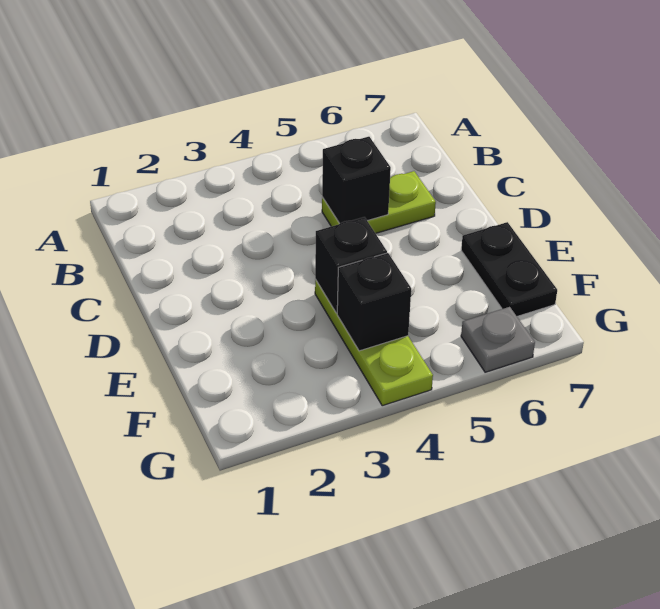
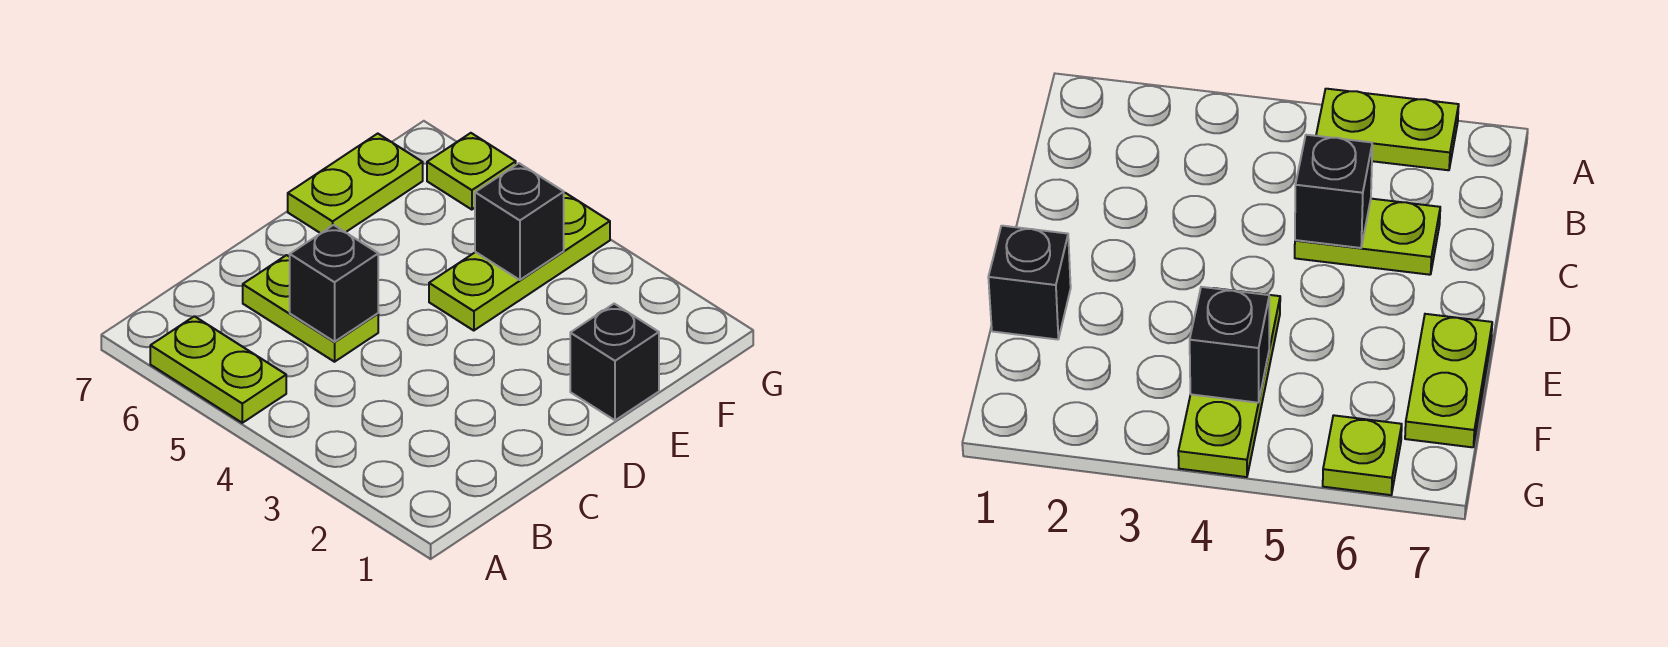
none -> lime 1x2 plate [150,316,286,423]
black 1x1 brick [315,217,387,313] -> black 1x1 brick moved to [570,304,659,420]
black 1x2 plate [461,222,557,316] -> lime 1x2 plate [288,134,423,233]
grey 1x1 plate [461,307,535,372] -> lime 1x1 plate [427,133,516,210]

